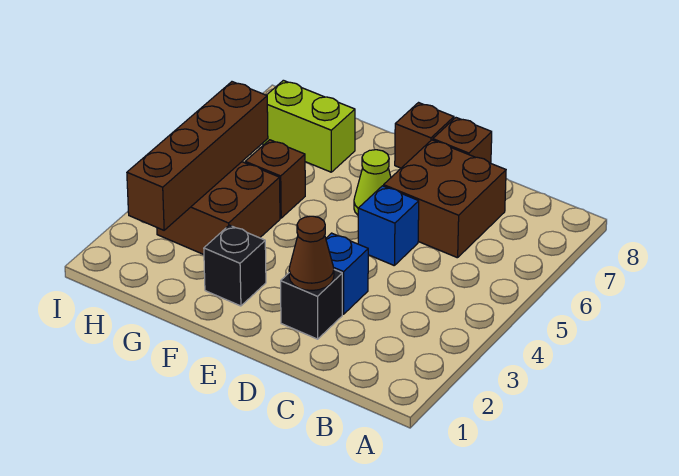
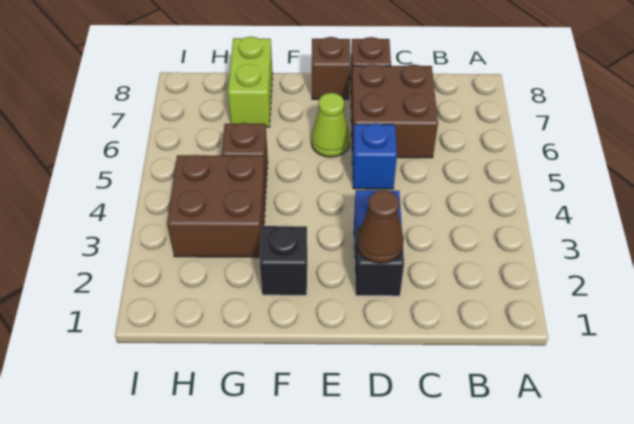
lime 1x2 brick [262,80,355,172] -> lime 1x2 brick turned to [228,37,273,127]
brown 1x4 brick [127,82,268,230] -> none

